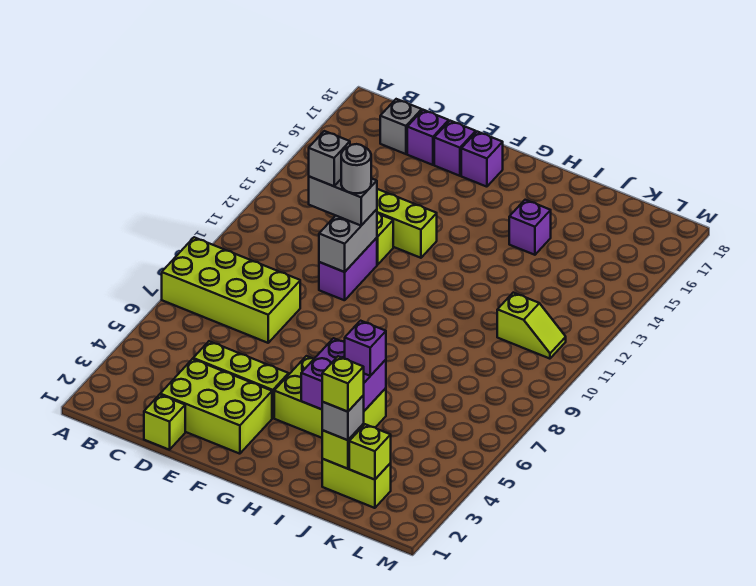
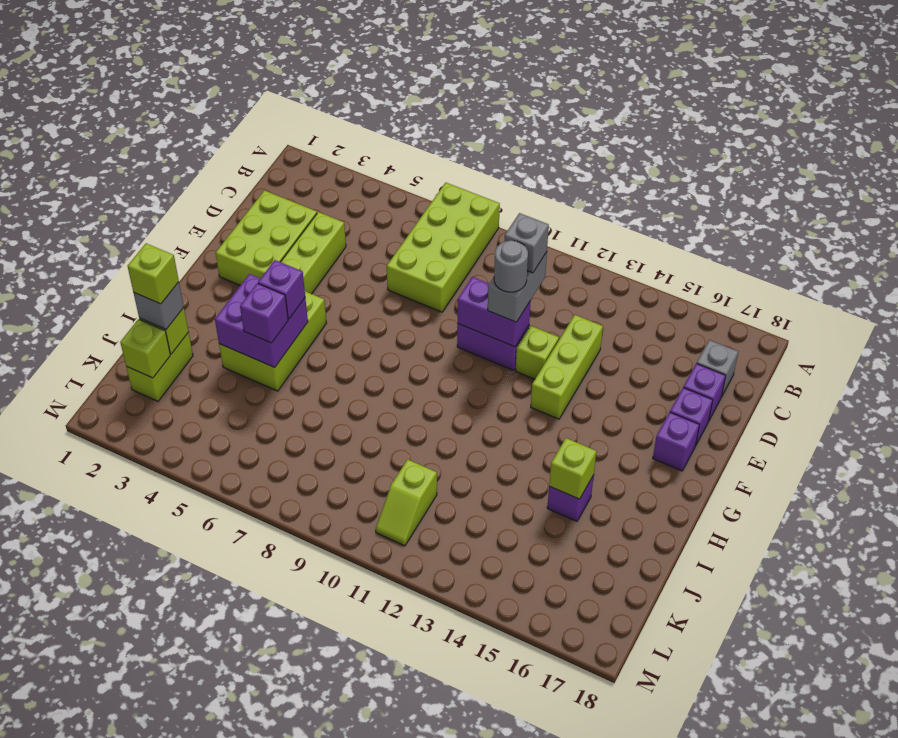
lime 1x1 brick [144,395,185,450] -> lime 1x1 brick moved to [549,438,596,499]
grey 1x2 brick [319,209,377,272] -> purple 1x2 brick [458,277,531,347]
none -> purple 1x1 brick [258,260,305,319]

